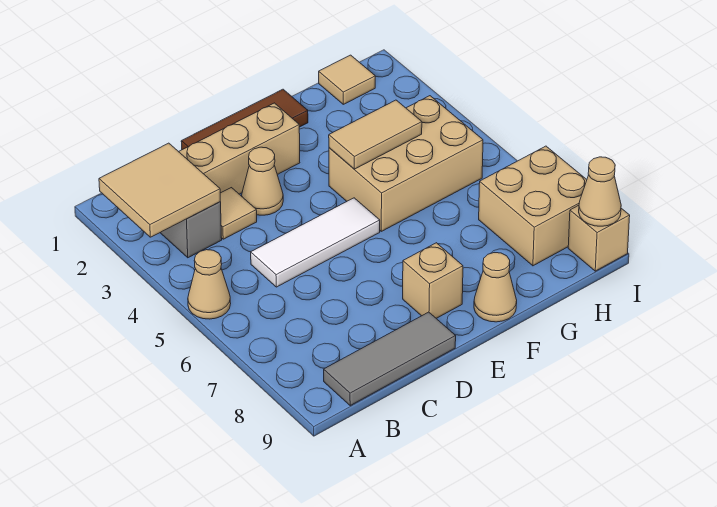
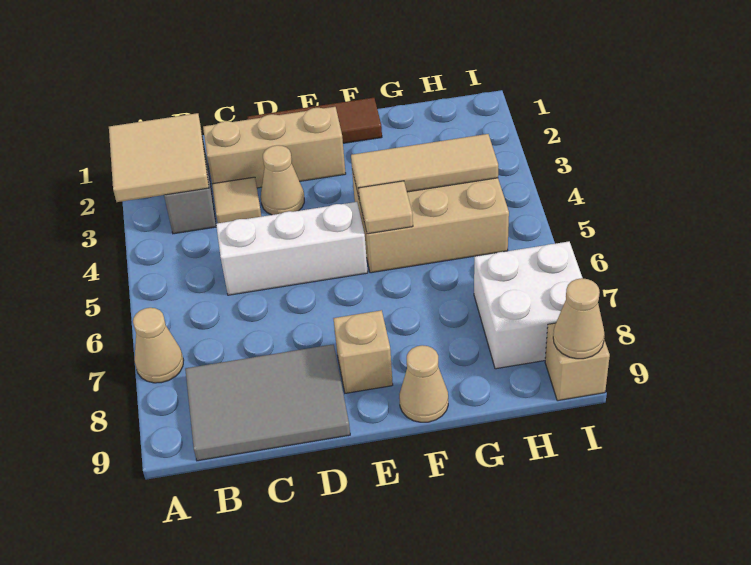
tan 1x1 cone [188,250,231,319] -> tan 1x1 cone moved to [133,308,184,383]
grey 1x3 tile [324,312,456,405] -> grey 2x3 tile [185,344,350,461]
white 1x3 tile [251,198,380,287] -> white 1x3 brick [216,202,368,295]
tan 1x2 tile [329,100,422,169] -> tan 1x3 tile [351,134,498,197]
tan 1x1 tile [319,55,375,104] -> tan 1x1 tile moved to [358,181,413,234]
tan 2x2 brick [479,146,587,266] -> white 2x2 brick [474,242,582,369]

